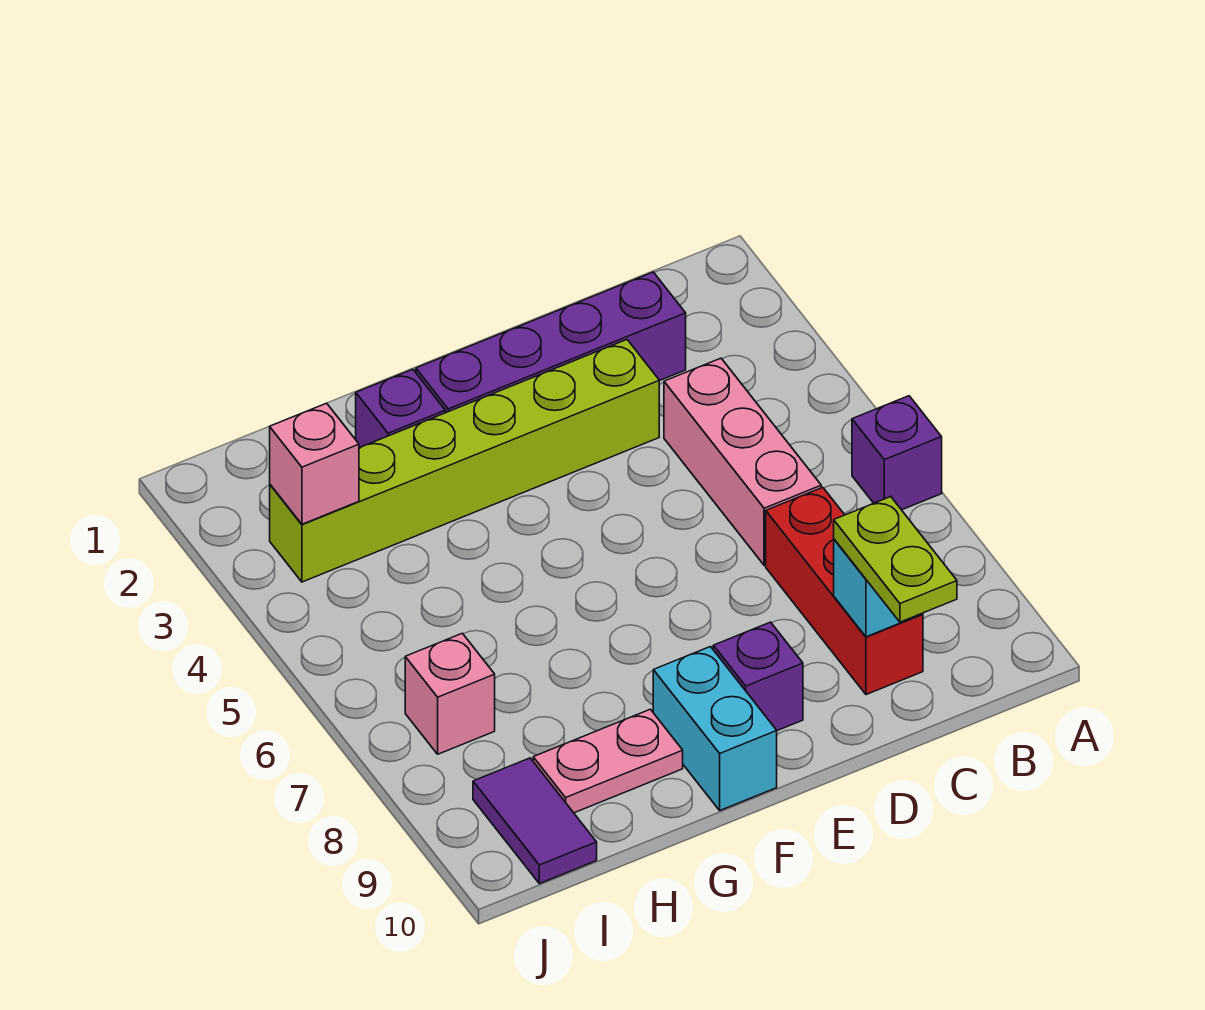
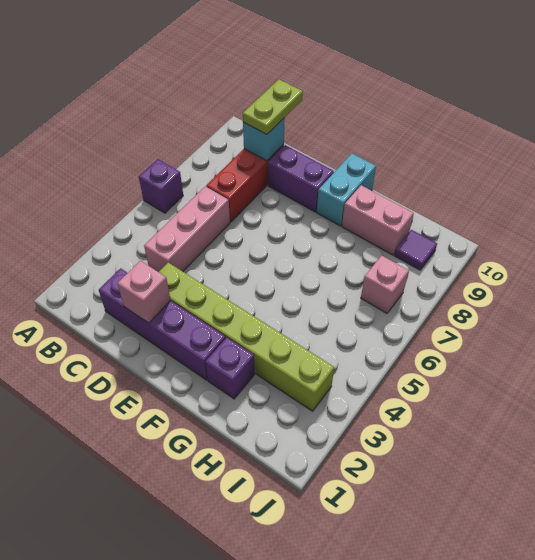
purple 1x1 brick [713,622,803,731] -> purple 1x2 brick [268,145,334,212]
pink 1x2 plate [533,709,683,813] -> pink 1x2 brick [342,185,414,255]
pink 1x1 brick [270,403,359,524] -> pink 1x1 brick moved to [117,261,171,323]
purple 1x2 tile [473,758,597,884] -> purple 1x1 tile [394,230,437,270]

